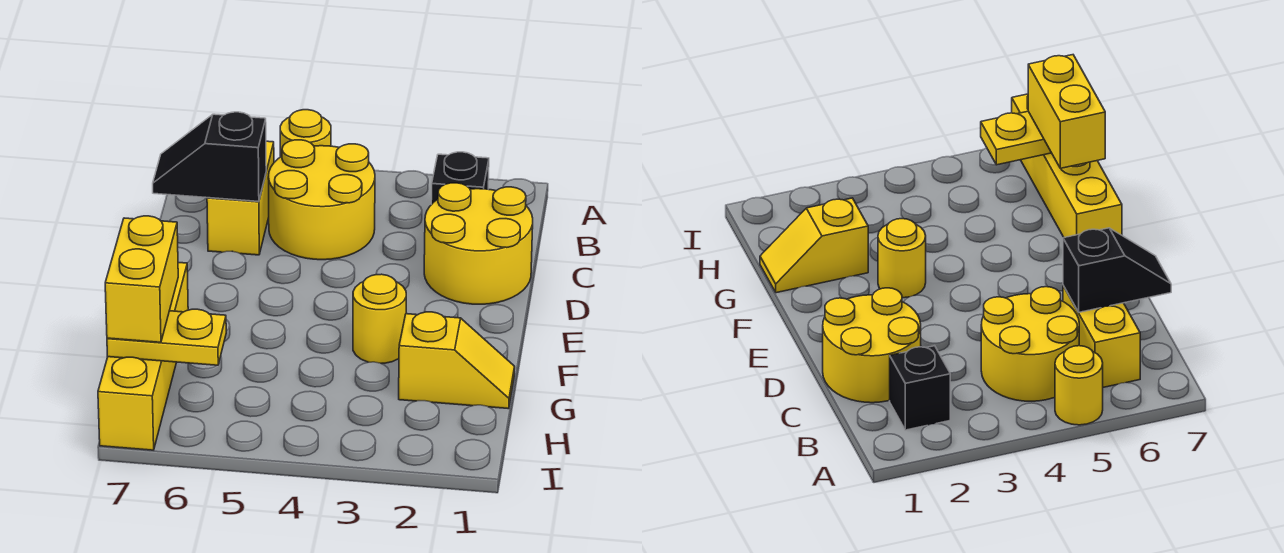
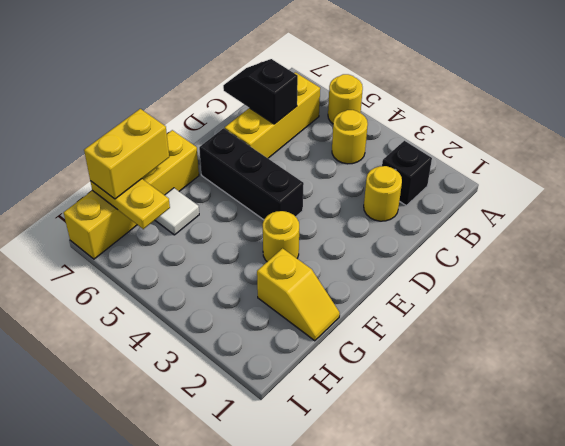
yellow 2x2 round brick [268,140,375,260] -> yellow 1x1 round brick [332,110,368,164]
yellow 1x2 brick [207,141,274,255] -> yellow 1x3 brick [225,72,320,158]
yellow 2x2 round brick [424,183,533,304] -> yellow 1x1 round brick [364,166,402,221]
none -> black 1x3 brick [199,128,304,220]
none -> white 1x1 tile [155,188,199,235]

